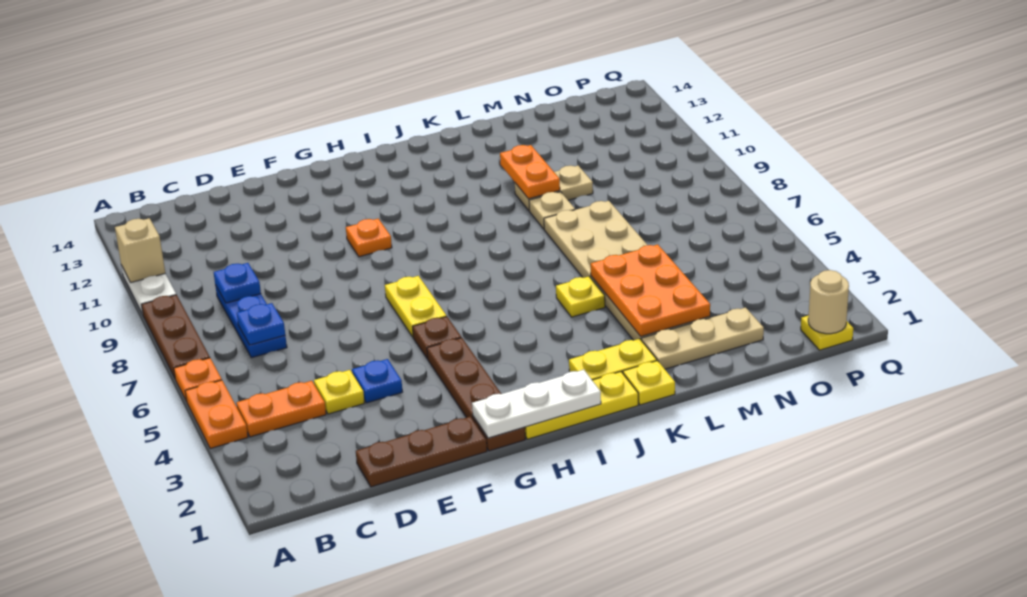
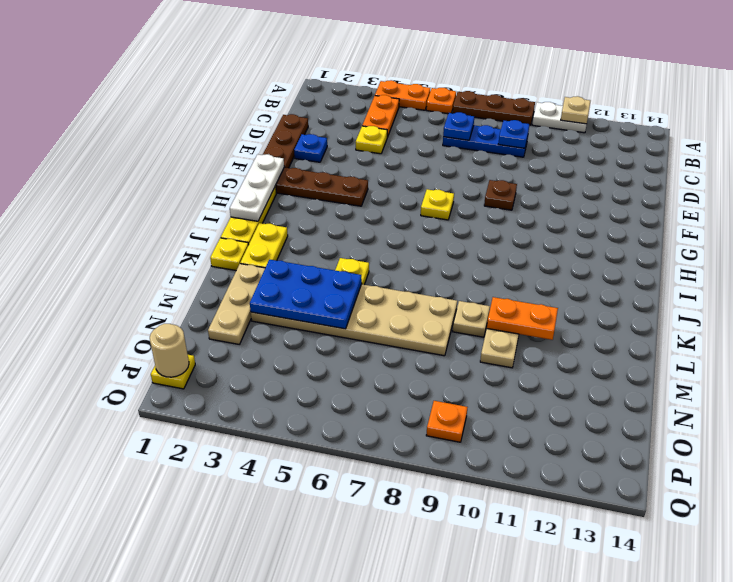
tan 1x1 brick [115,218,165,283] -> tan 1x1 plate [561,96,590,124]
blue 1x1 plate [352,359,402,403] -> blue 1x1 plate moved to [294,134,327,162]
brown 1x1 plate [413,317,461,359] -> brown 1x1 plate moved to [484,180,517,210]
yellow 1x2 plate [385,276,447,337] -> yellow 1x1 plate [421,189,454,220]
orange 1x1 plate [346,219,392,257] -> orange 1x1 plate moved to [426,401,467,442]
orange 2x3 plate [591,244,710,337] -> blue 2x3 plate [250,260,362,329]

